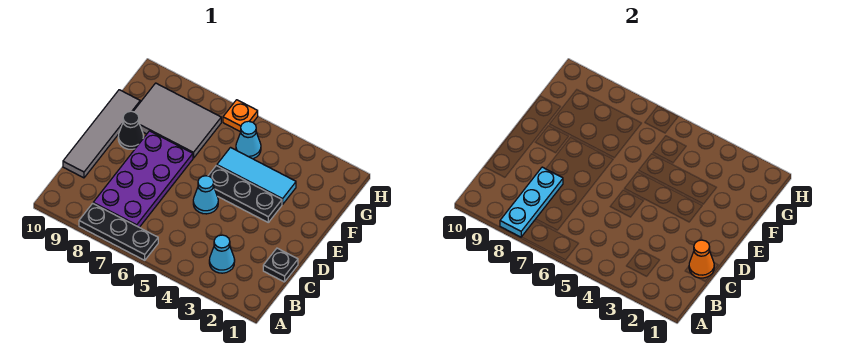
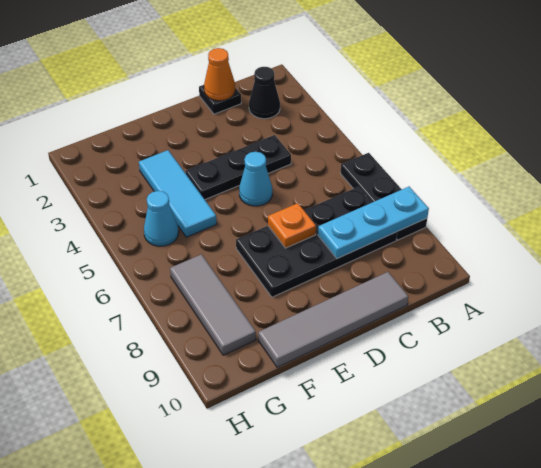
cyan 1x1 cone [209,235,235,273] -> none
purple 2x4 plate [93,131,193,227] -> black 2x4 plate [236,187,397,297]
black 1x3 plate [208,166,282,222] -> black 1x3 plate turned to [185,135,291,199]
black 1x1 cone [118,111,144,149] -> black 1x1 cone moved to [249,67,280,119]
grey 2x3 tile [133,83,221,158] -> grey 1x3 tile [170,254,256,355]
orange 1x1 plate [223,100,258,132] -> orange 1x1 plate moved to [268,203,316,248]

